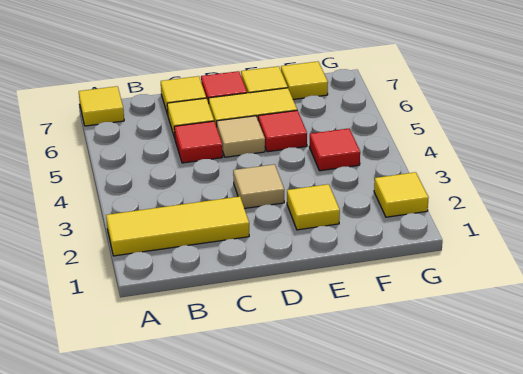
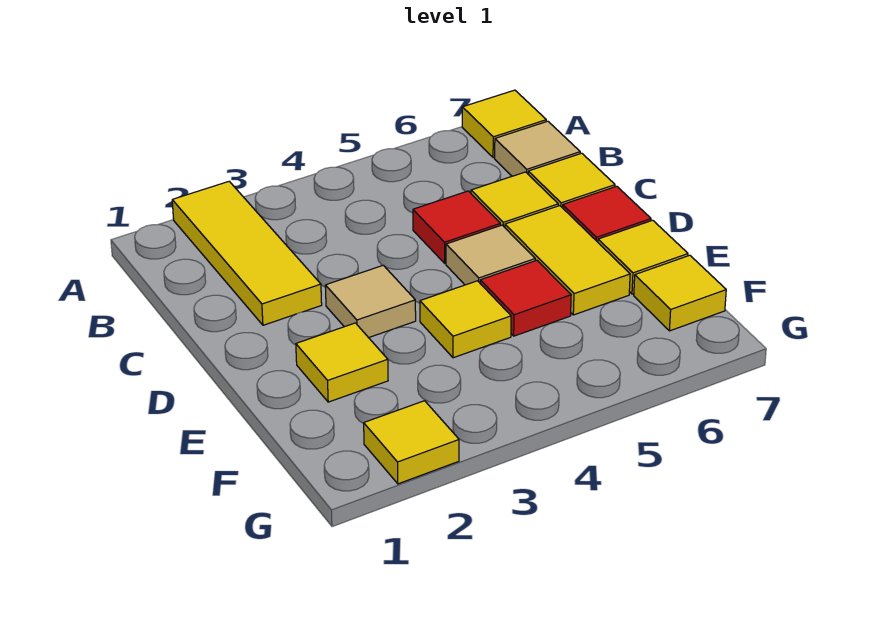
none -> tan 1x1 tile [495,121,580,176]
none -> yellow 1x1 tile [420,281,511,358]
red 1x1 tile [309,129,360,171] -> none

